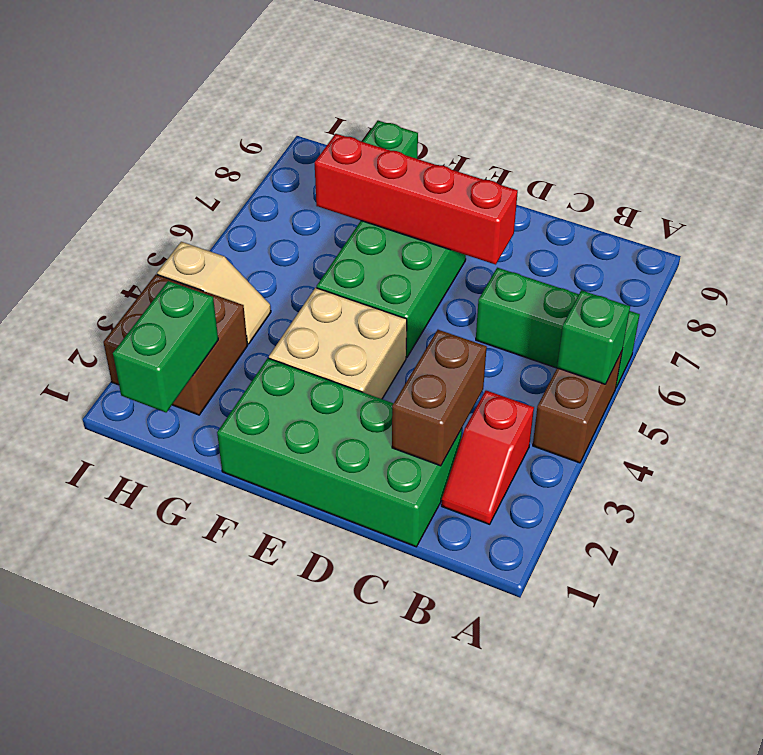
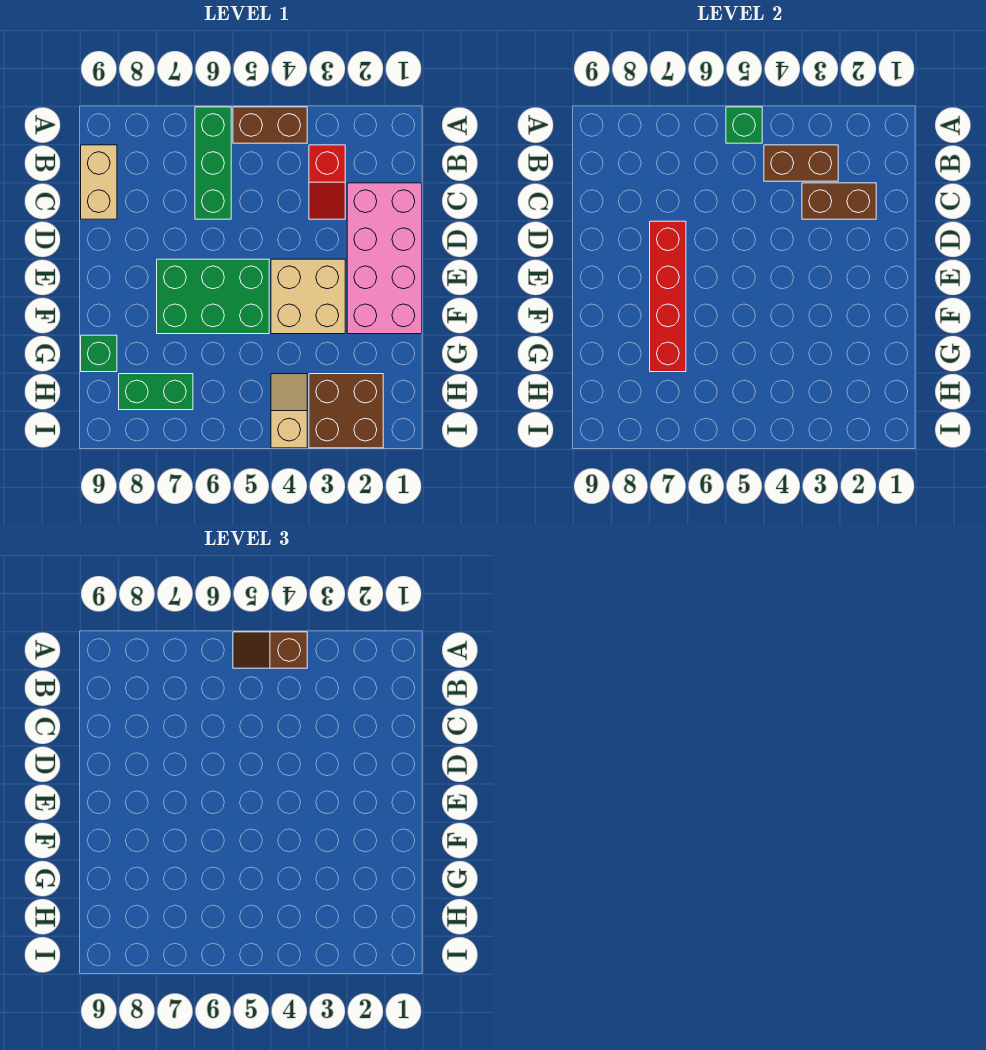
none -> brown 1x2 slope [233,632,307,668]
red 1x2 slope [441,390,534,524] -> red 1x2 slope turned to [309,145,345,219]
none -> brown 1x2 brick [764,145,838,181]
none -> tan 1x2 brick [81,145,117,219]
green 2x4 brick [217,358,462,547] -> pink 2x4 brick [347,183,422,334]
green 1x2 brick [113,281,218,412] -> green 1x2 brick moved to [119,374,193,410]

